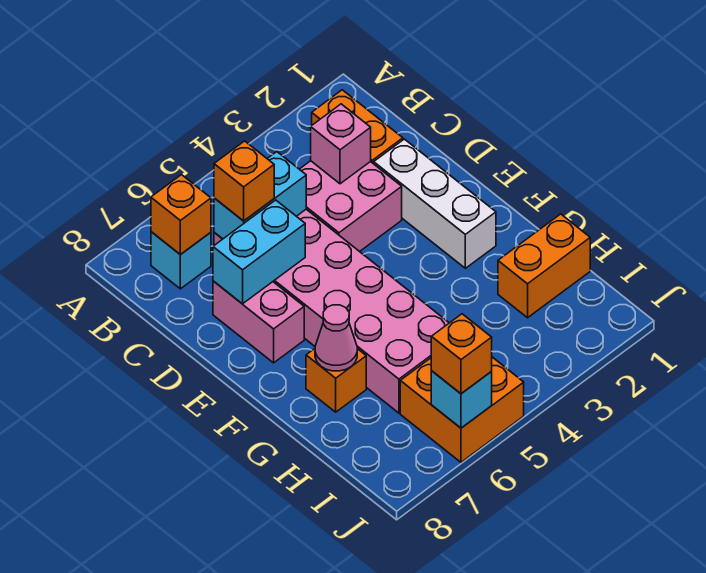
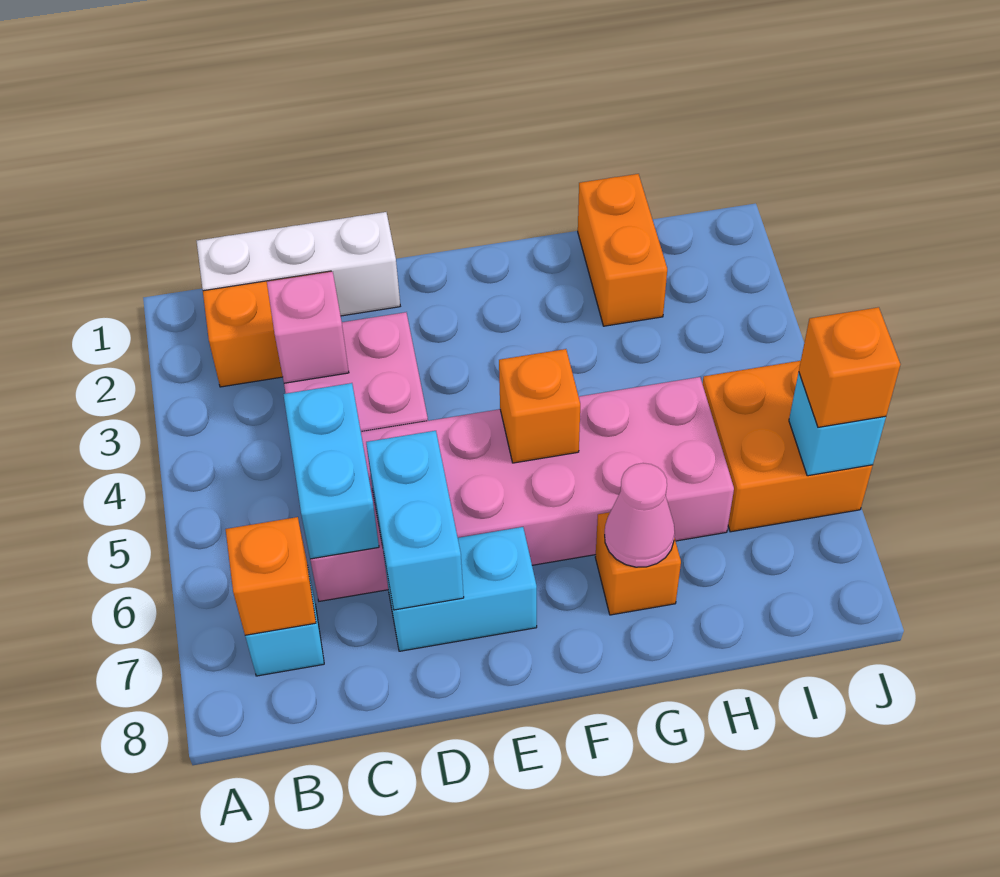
orange 1x1 brick [214,141,274,221] -> orange 1x1 brick moved to [499,349,580,463]
white 1x3 brick [374,139,496,268] -> white 1x3 brick moved to [197,212,400,316]
pink 1x2 brick [213,281,304,363] -> cyan 1x2 brick [384,527,537,651]

